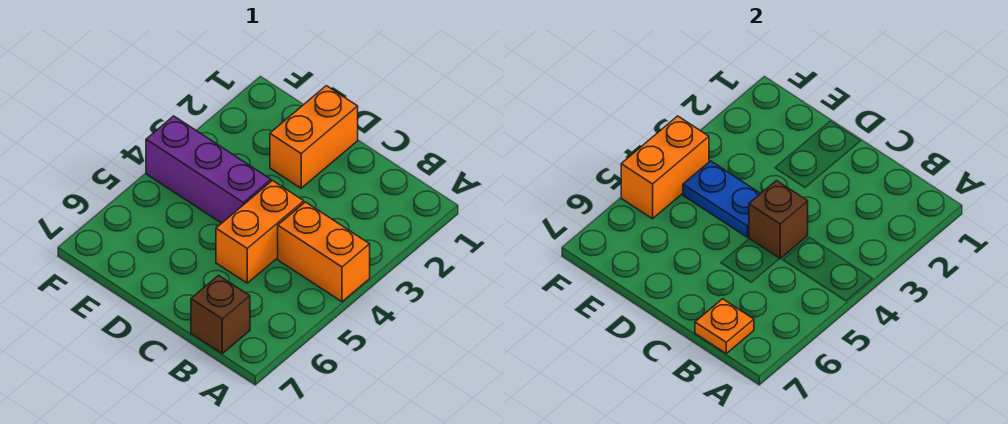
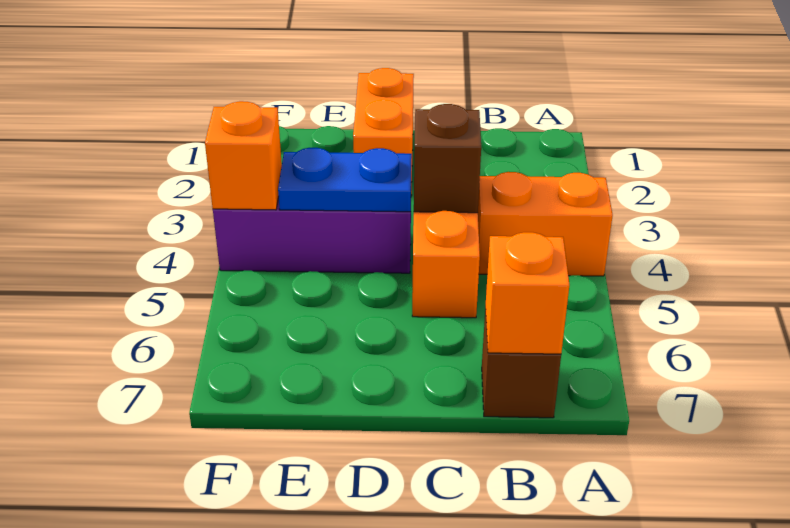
orange 1x1 plate [695,299,754,353] -> orange 1x1 brick [486,232,569,354]
orange 1x2 brick [621,116,709,219] -> orange 1x1 brick [205,101,282,210]

